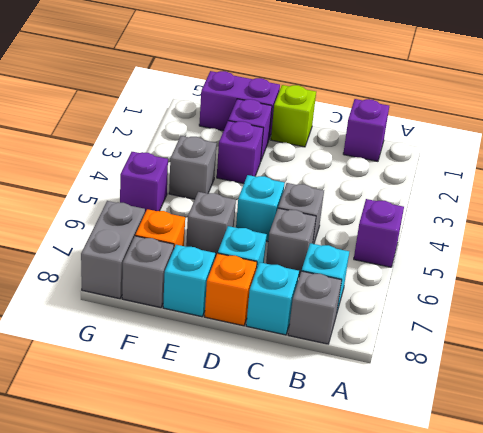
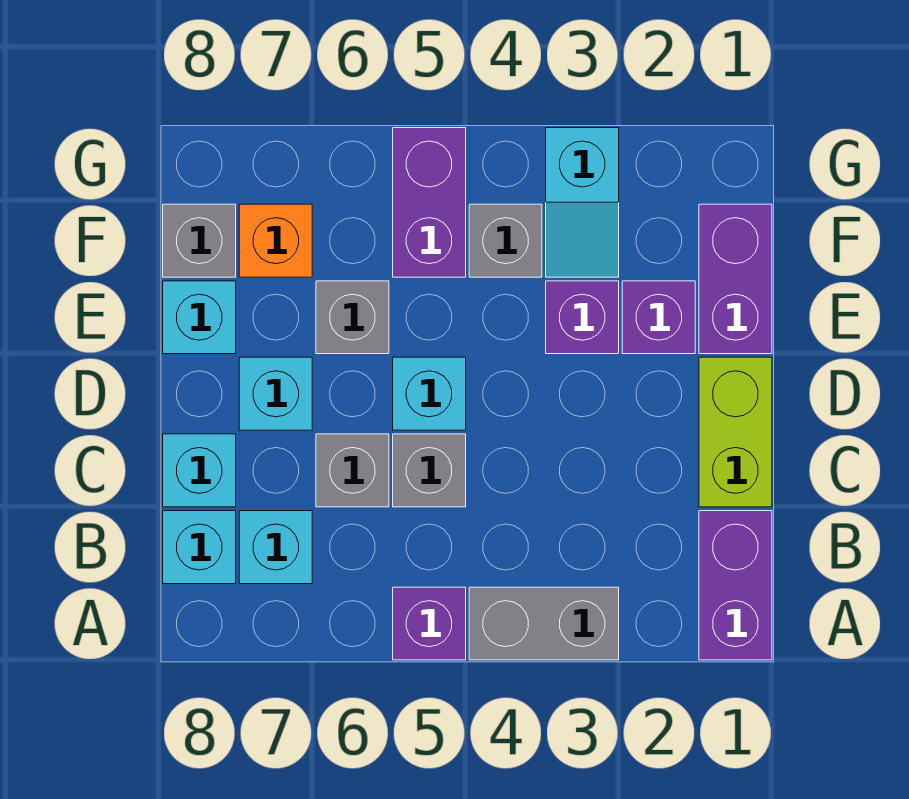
purple 1x1 brick [343,99,389,161] -> purple 1x2 brick [699,511,772,660]
grey 1x1 brick [288,271,342,344] -> cyan 1x1 brick [163,511,236,584]
lime 1x1 brick [271,85,316,147] -> lime 1x2 brick [699,357,772,507]
orange 1x1 brick [205,253,257,326] -> none
none -> cyan 1x2 slope [546,128,619,277]
purple 1x1 brick [120,152,168,212] -> purple 1x2 brick [393,128,466,277]
grey 1x2 brick [81,201,145,299] -> grey 1x2 brick moved to [469,587,619,660]

